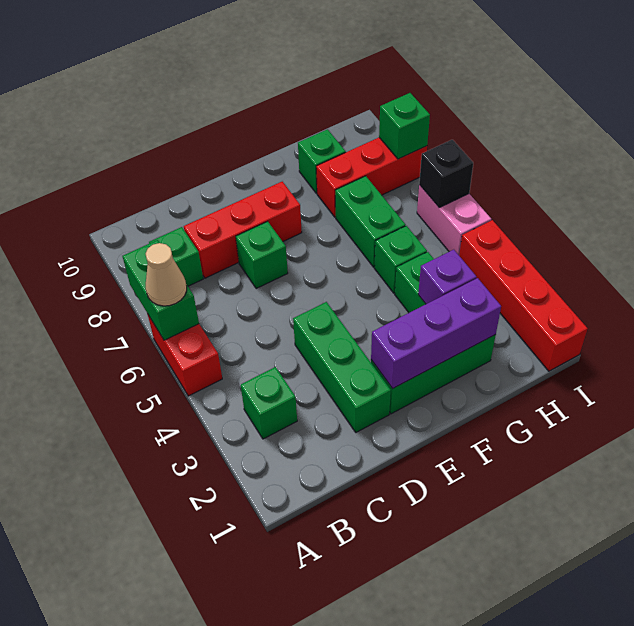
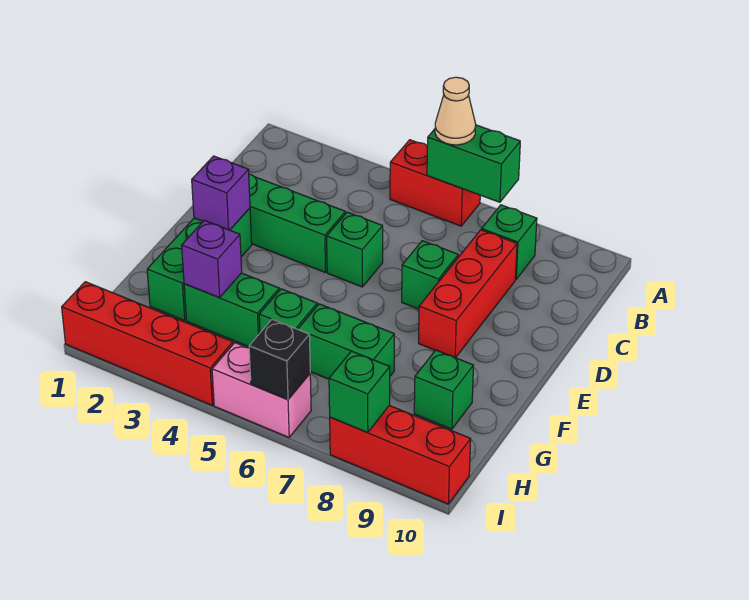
green 1x1 brick [241,367,297,439] -> green 1x1 brick moved to [327,212,383,287]
purple 1x3 brick [371,278,501,389] -> purple 1x1 brick [192,156,250,230]
red 1x3 brick [316,138,427,217] -> red 1x3 brick turned to [330,405,471,504]

